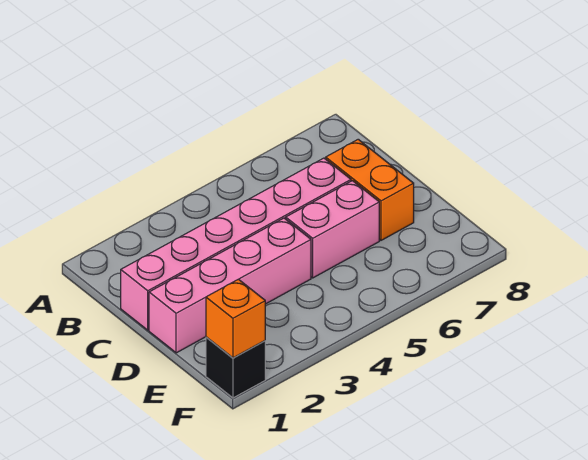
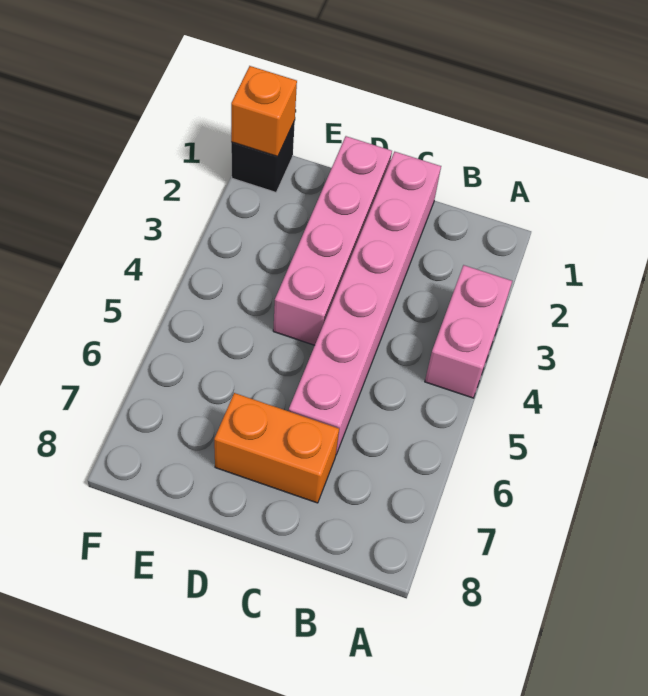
pink 1x2 brick [286,181,379,278] -> pink 1x2 brick moved to [425,265,512,398]

